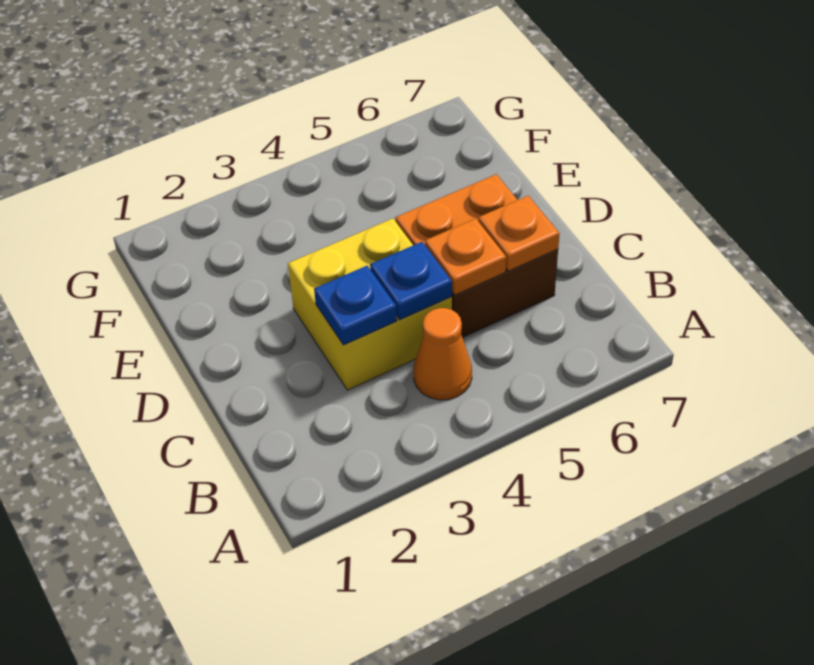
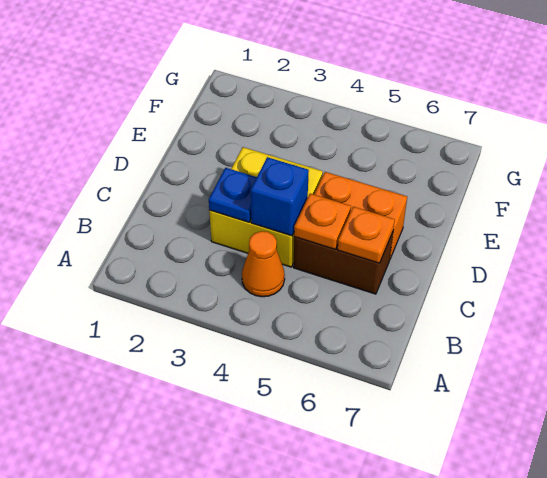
blue 1x1 plate [370,242,452,320] -> blue 1x1 brick [251,157,309,236]

